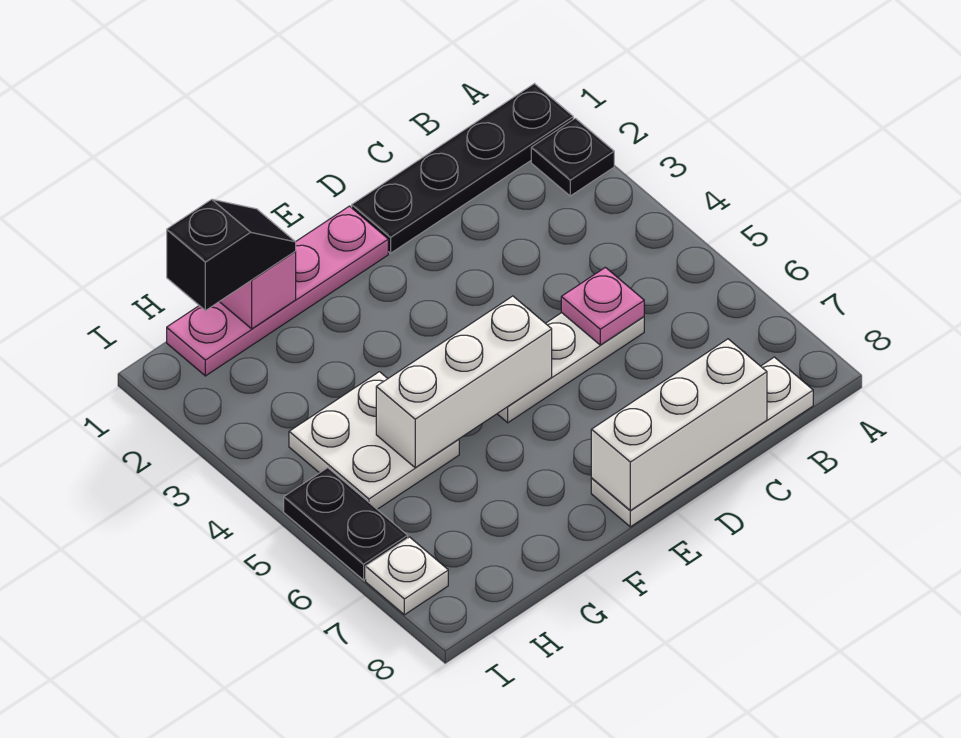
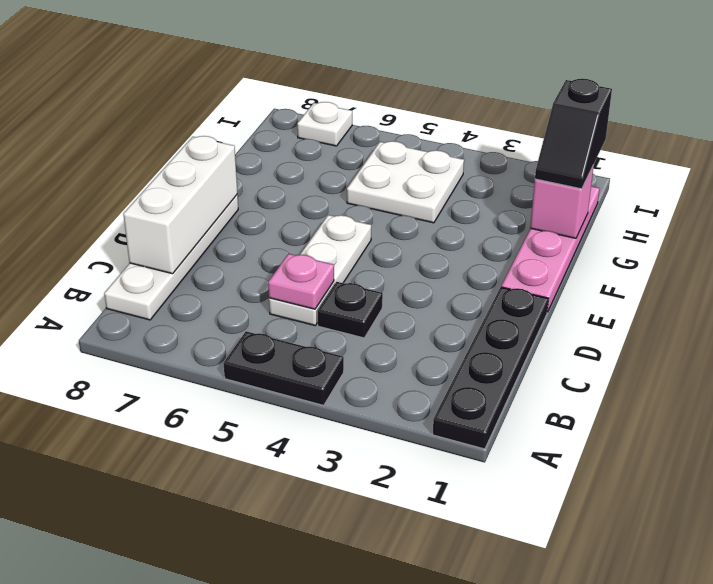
black 1x1 plate [531,118,614,196] -> black 1x1 plate moved to [317,282,383,338]
white 1x3 brick [376,296,552,468] -> none
black 1x2 plate [284,468,408,580] -> black 1x2 plate moved to [223,331,344,405]

